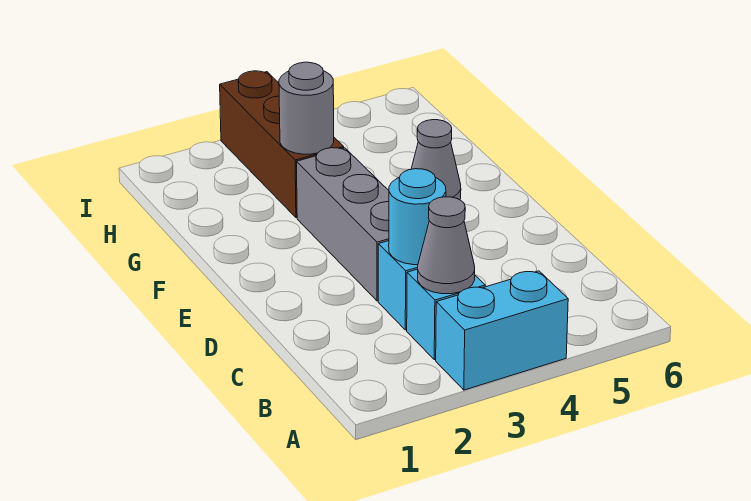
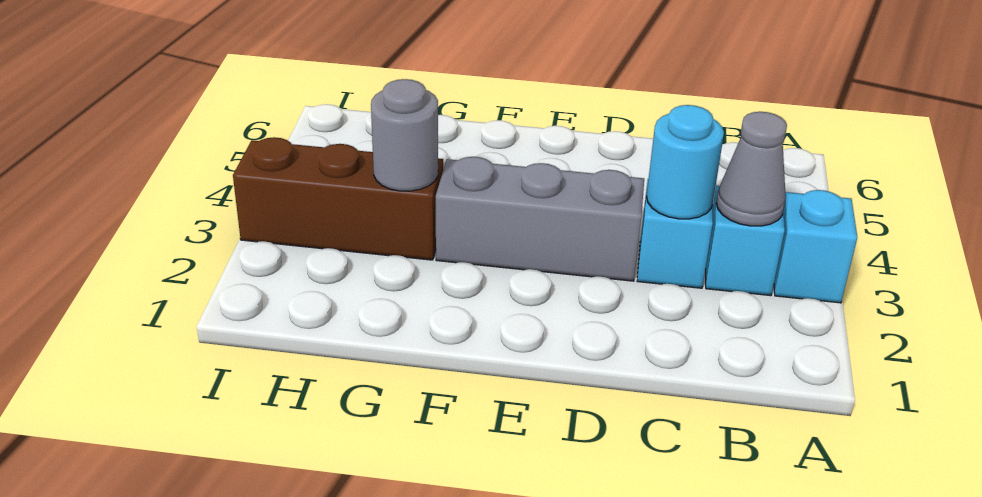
cyan 1x2 brick [436,271,568,390] -> cyan 1x1 brick [774,190,857,303]
grey 1x1 cone [411,120,461,200] -> none

